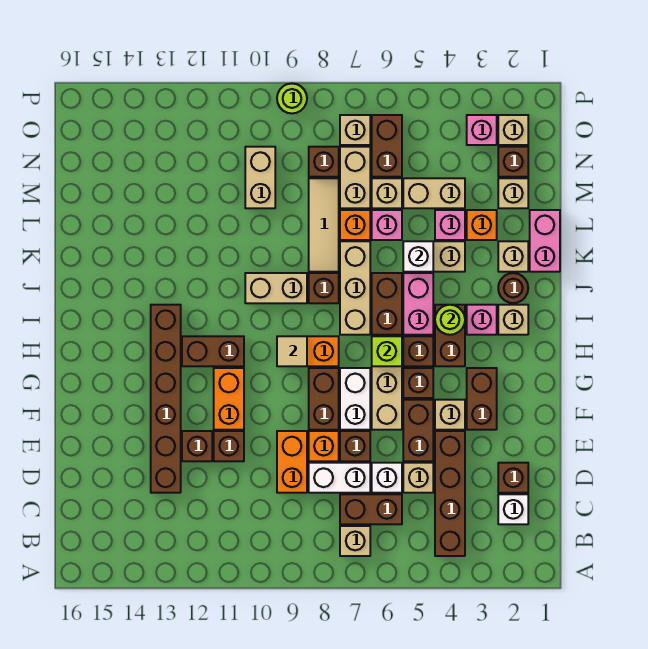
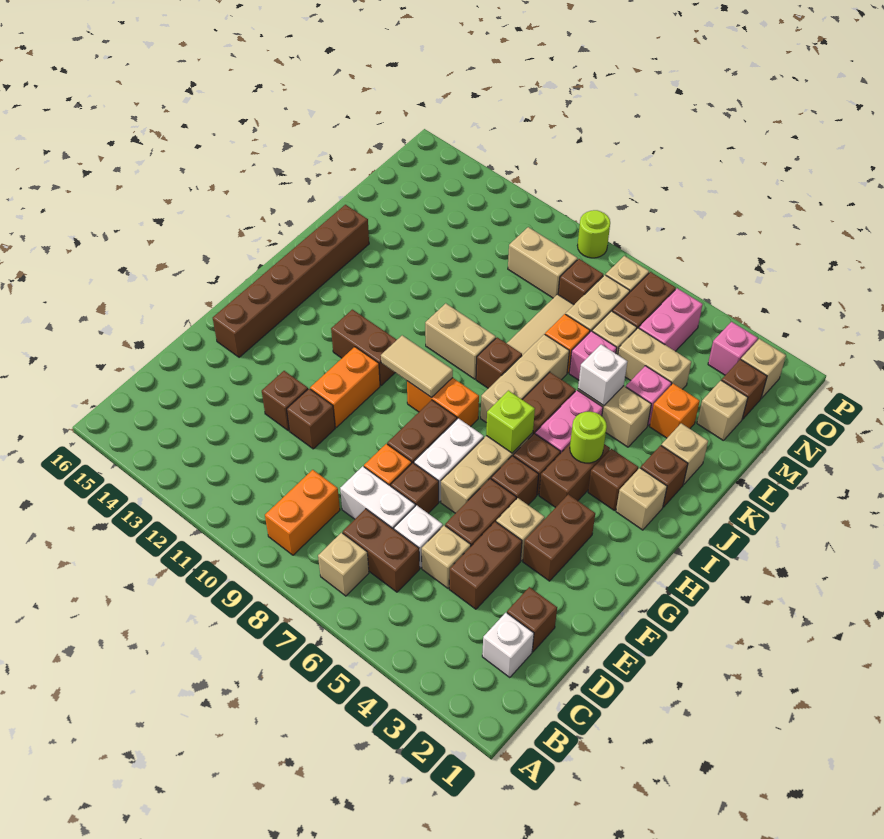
brown 1x4 brick [435,431,465,556] -> brown 1x2 brick [449,522,522,609]
orange 1x2 brick [277,431,307,493] -> orange 1x2 brick moved to [265,470,340,555]
brown 1x6 brick [151,305,181,493] -> brown 1x6 brick moved to [213,205,369,357]
tan 1x1 tile [277,336,307,366] -> tan 1x2 tile [381,335,453,397]
pink 1x1 brick [467,305,497,335] -> brown 1x1 brick [588,449,638,511]
brown 1x1 round brick [498,273,528,303] -> brown 1x1 brick [641,445,688,507]
pink 1x2 brick [530,210,560,272] -> pink 1x2 brick moved to [639,288,703,351]
tan 1x2 brick [245,147,275,208] -> tan 1x2 brick turned to [508,227,578,298]

